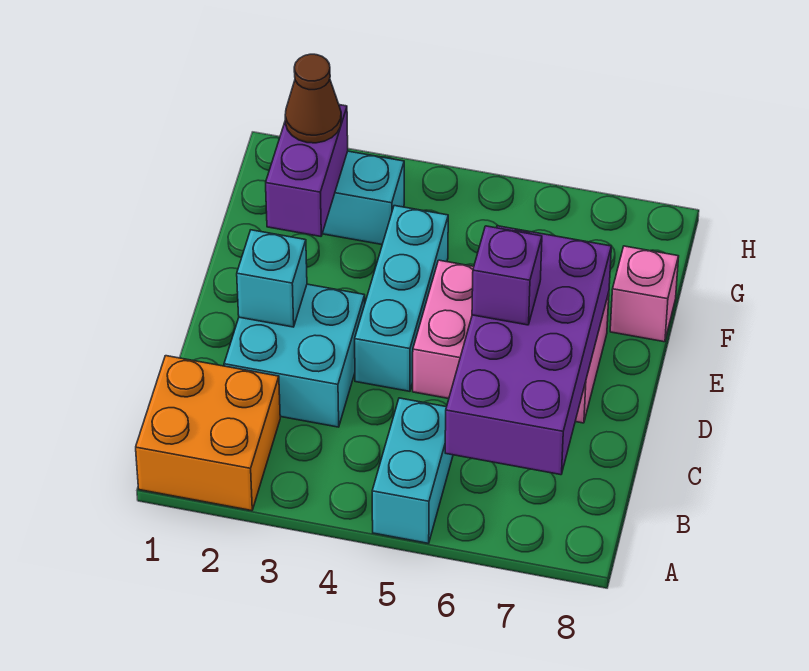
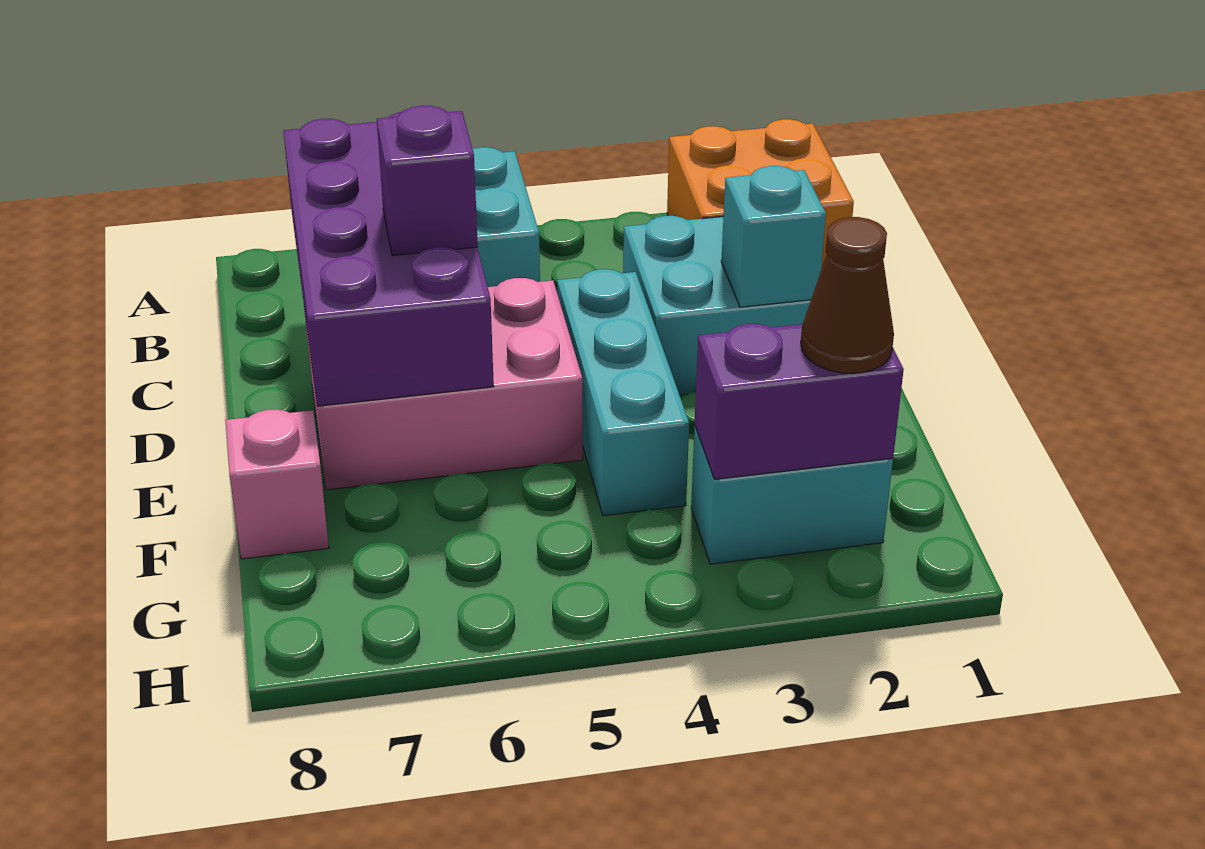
purple 1x2 brick [266,105,348,236] -> purple 1x2 brick turned to [695,324,904,479]

